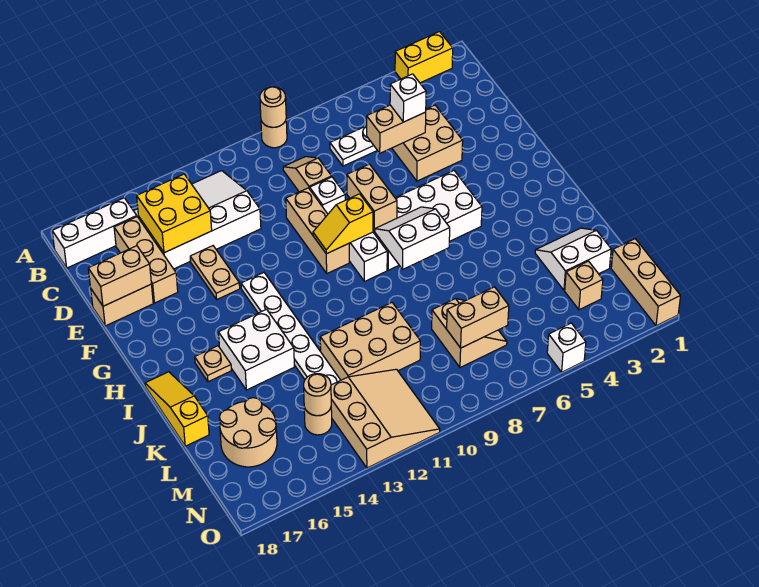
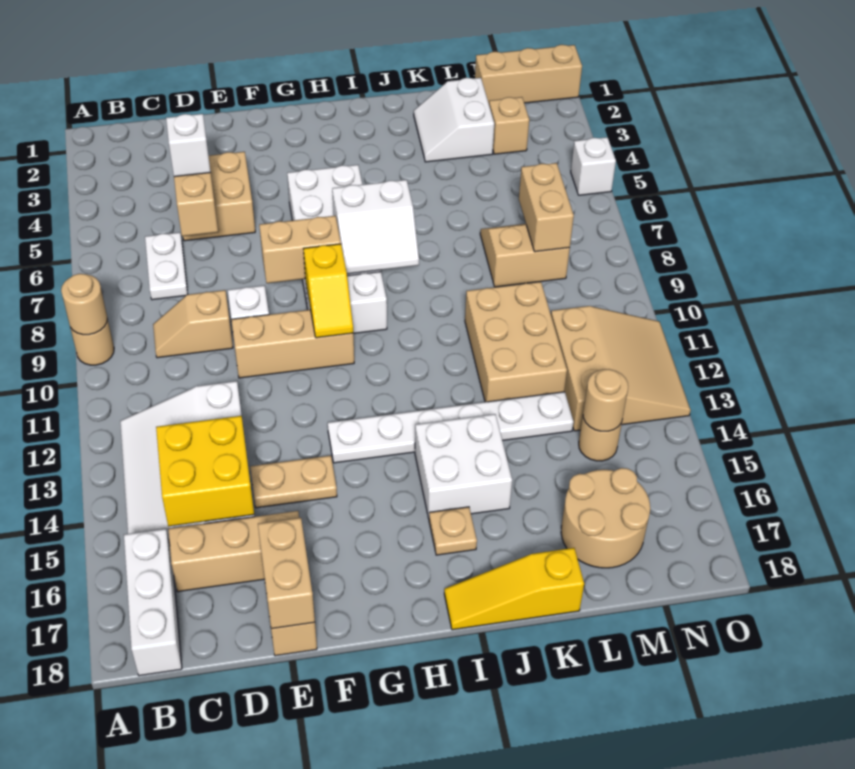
yellow 1x2 brick [395,32,453,83] -> none
white 2x2 slope [375,207,450,269] -> white 2x2 slope turned to [332,180,419,274]
tan 3x3 slope [331,369,440,468] -> tan 3x3 slope turned to [551,306,691,431]

